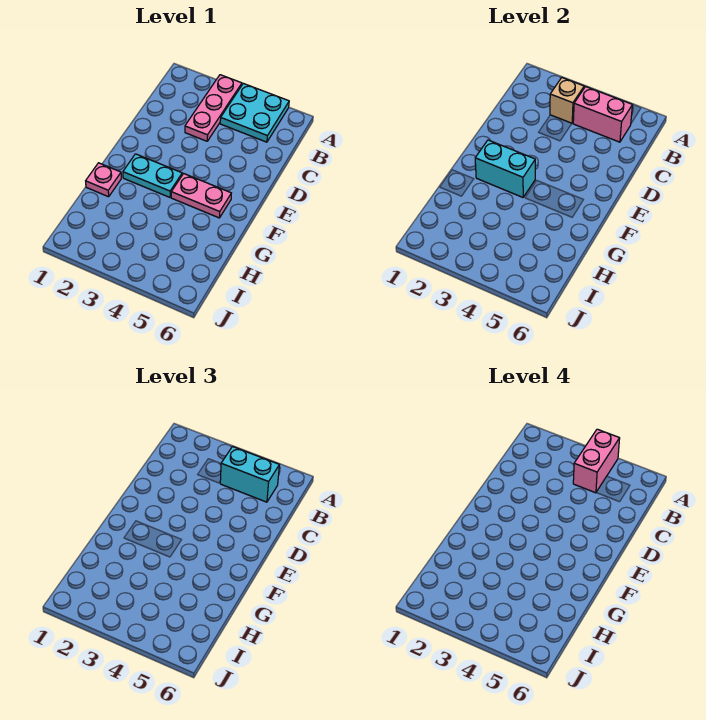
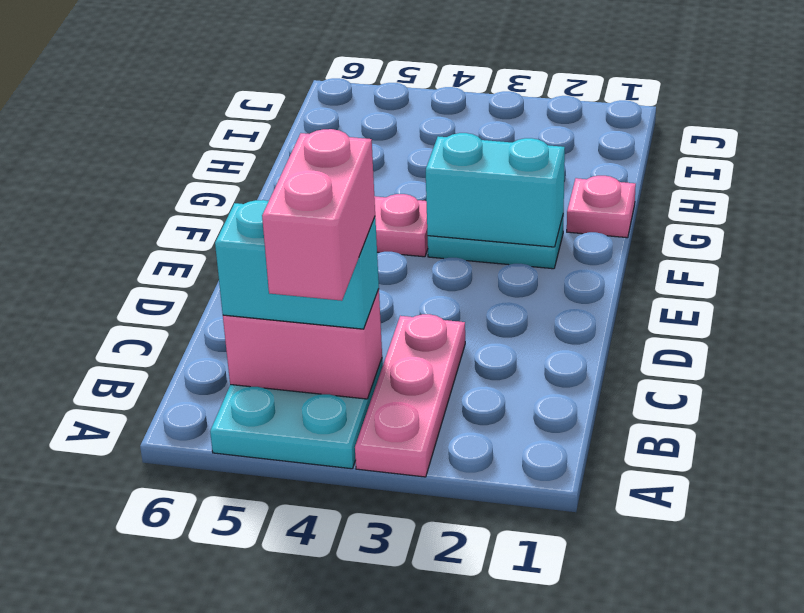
tan 1x1 brick [550,78,584,123] -> none

